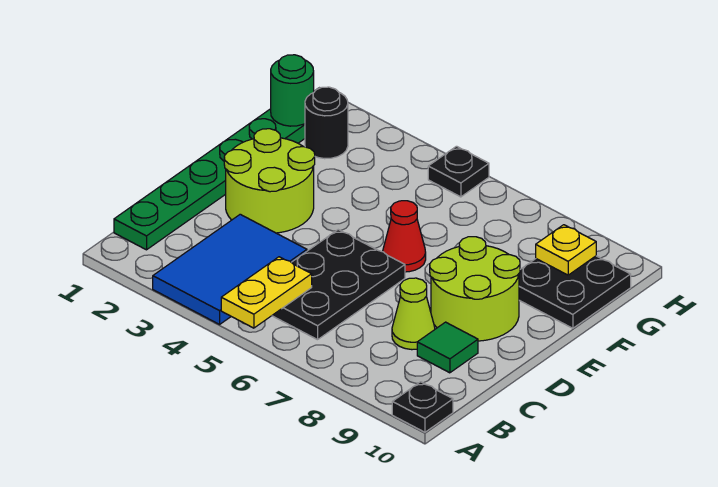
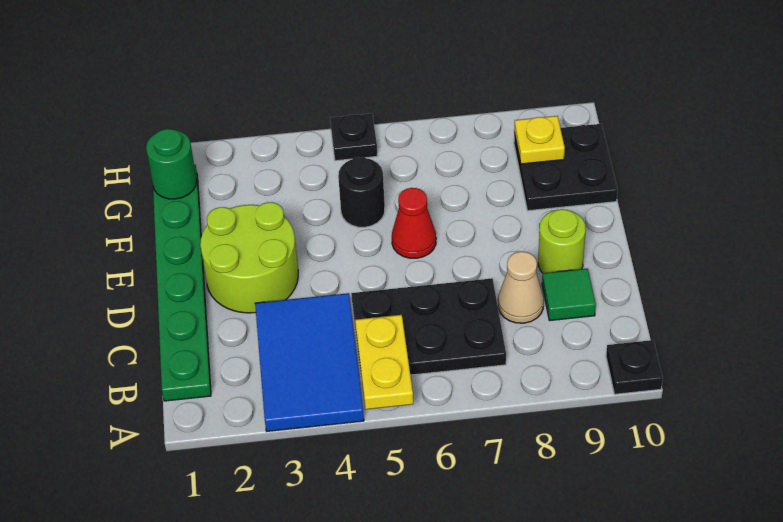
black 2x3 plate [272,230,405,340] -> black 2x3 plate turned to [351,278,506,380]
lime 1x1 cone [392,278,435,350] -> tan 1x1 cone [498,252,544,323]
lime 2x2 round brick [430,237,520,341] -> lime 1x1 round brick [538,209,586,273]
black 1x1 round brick [305,87,348,159] -> black 1x1 round brick moved to [338,157,385,227]

